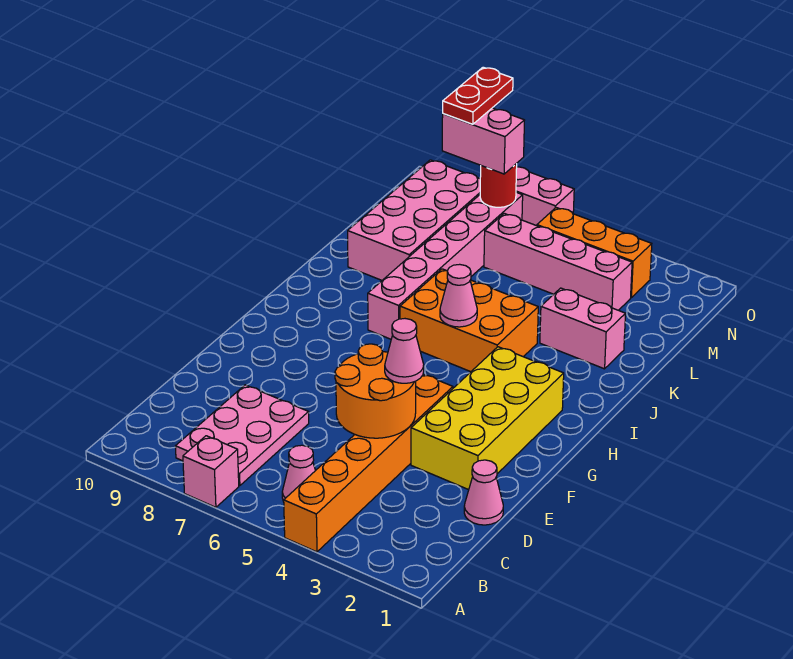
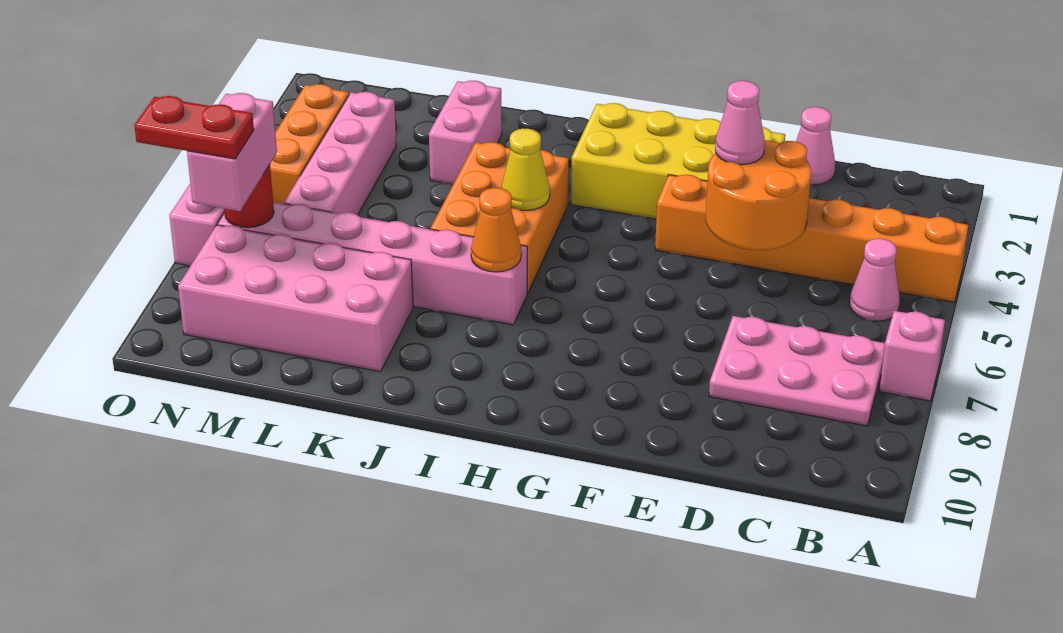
pink 1x1 cone [440,264,477,327] -> yellow 1x1 cone [501,129,550,211]
none -> orange 1x1 cone [471,188,521,272]

